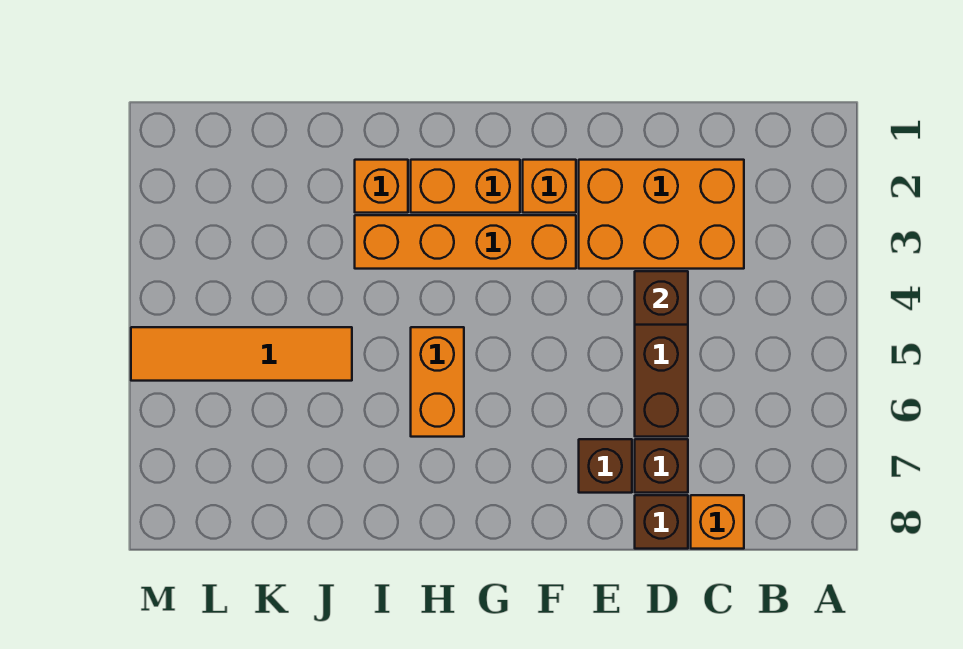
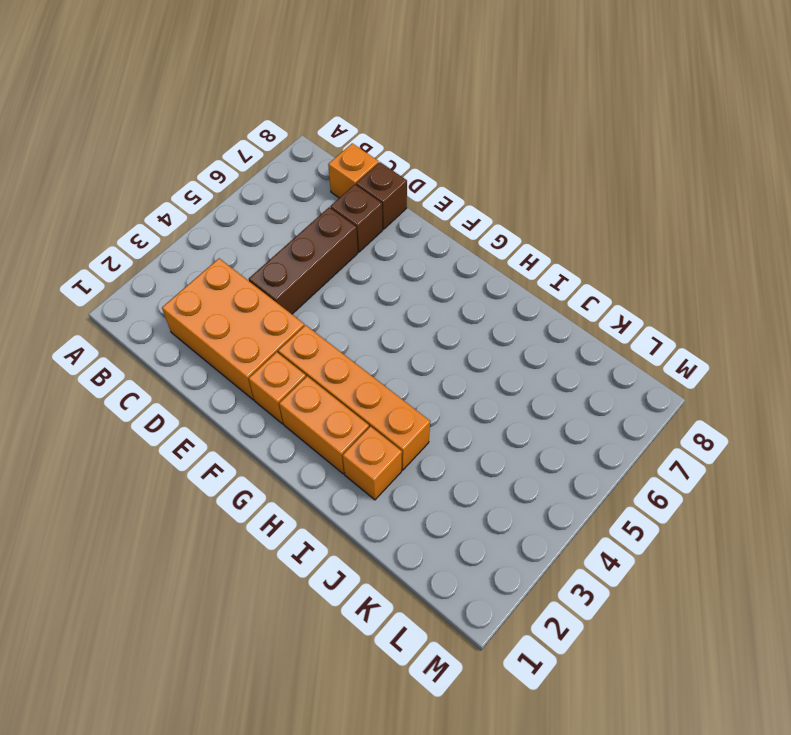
brown 1x1 brick [635,271,688,325] -> none
brown 1x1 brick [579,439,632,493] -> none
orange 1x2 brick [411,327,464,437] -> none
orange 1x4 tile [131,327,352,381] -> none

